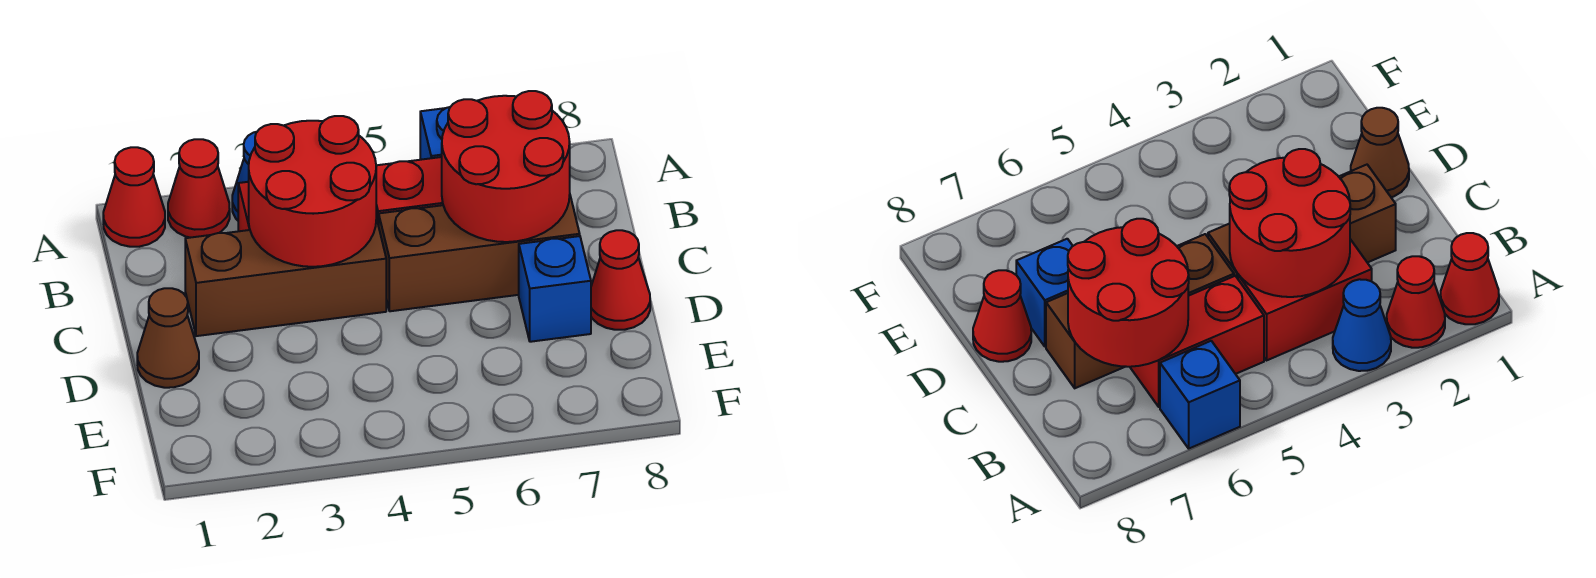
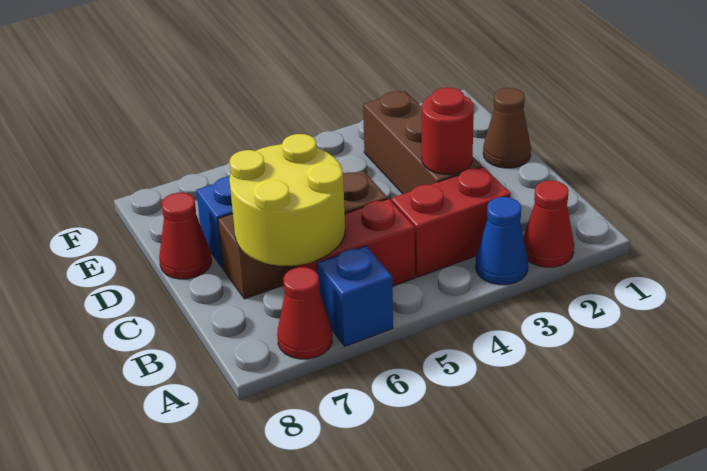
red 1x1 cone [103,147,165,247] -> red 1x1 cone moved to [277,267,332,359]
red 2x2 round brick [249,116,376,267] -> red 1x1 round brick [422,88,474,174]
red 2x2 round brick [442,91,570,242] -> yellow 2x2 round brick [230,134,345,266]
brown 1x3 brick [185,218,386,336] -> brown 1x3 brick turned to [363,91,482,194]

